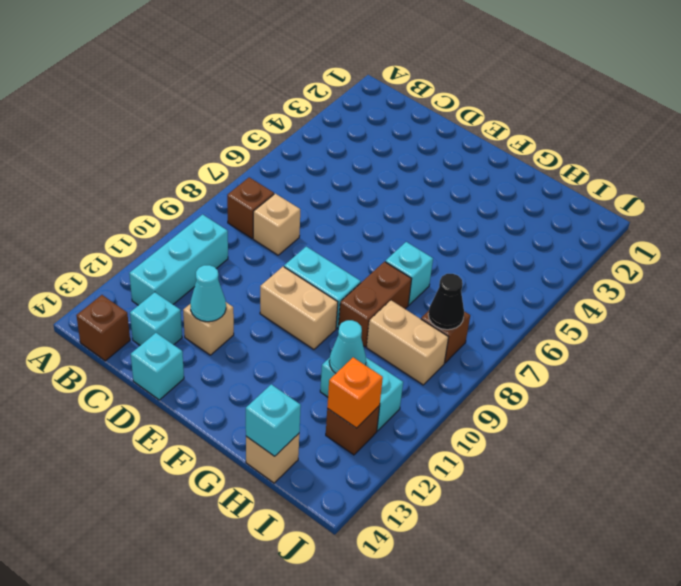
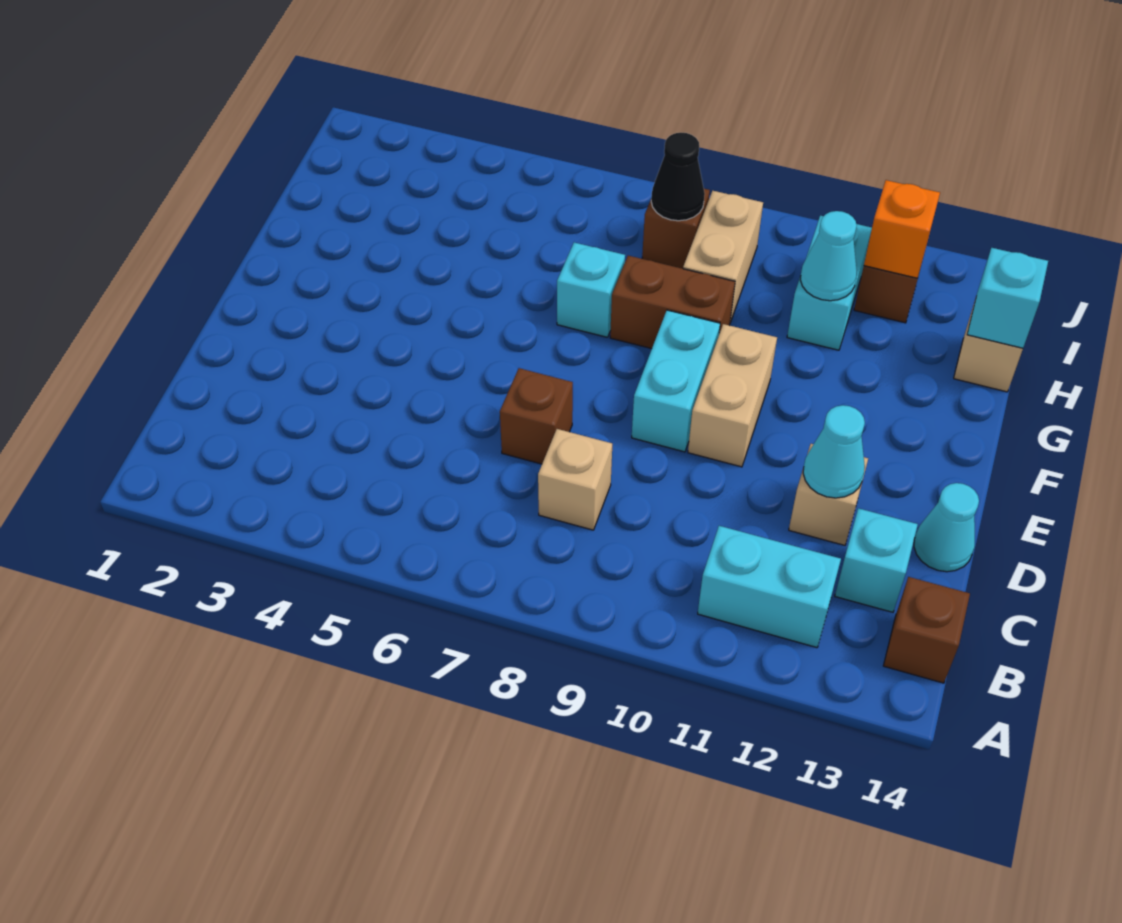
brown 1x1 brick [227,177,274,238] -> brown 1x1 brick moved to [500,368,573,464]
cyan 1x3 brick [129,214,228,305] -> cyan 1x2 brick [698,526,841,648]
cyan 1x1 brick [131,333,184,400] -> cyan 1x1 cone [914,483,979,572]

